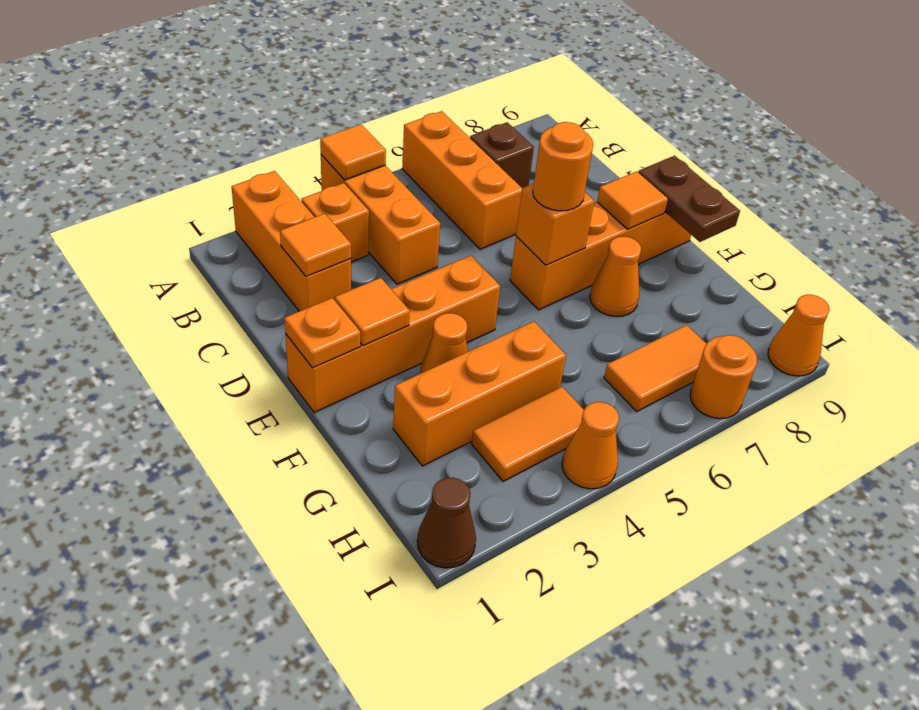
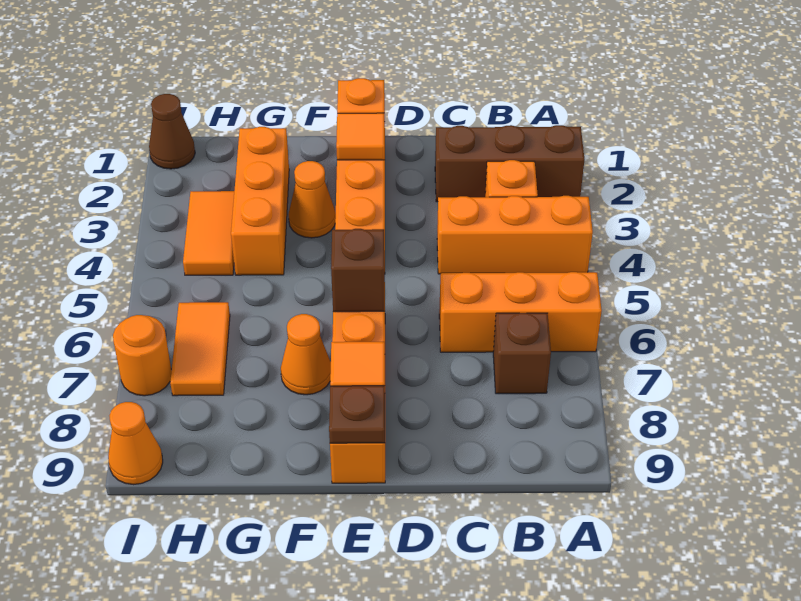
orange 1x3 brick [232,171,351,311] -> brown 1x3 brick [435,125,584,202]
orange 1x1 tile [320,124,386,180] -> none
orange 1x1 tile [280,213,351,276] -> none
orange 1x1 brick [516,184,594,265] -> brown 1x1 brick [331,229,385,312]
orange 1x1 round brick [533,122,593,211] -> none
brown 1x2 plate [638,156,740,242] -> brown 1x1 plate [329,386,385,443]
orange 1x1 cone [562,402,619,489] -> none

